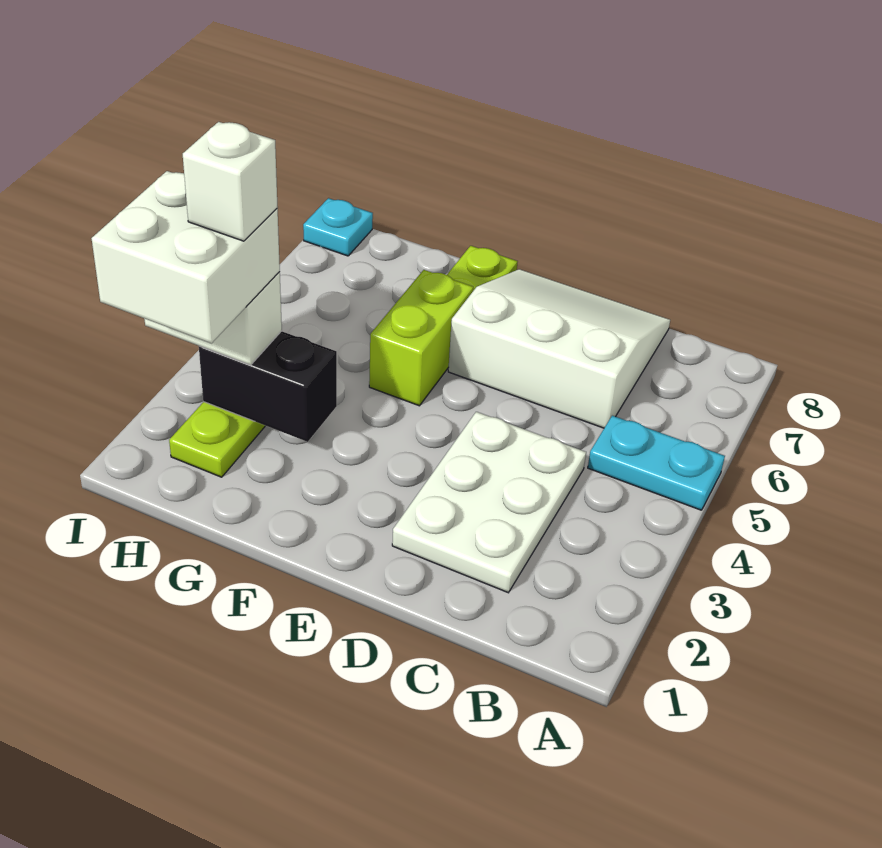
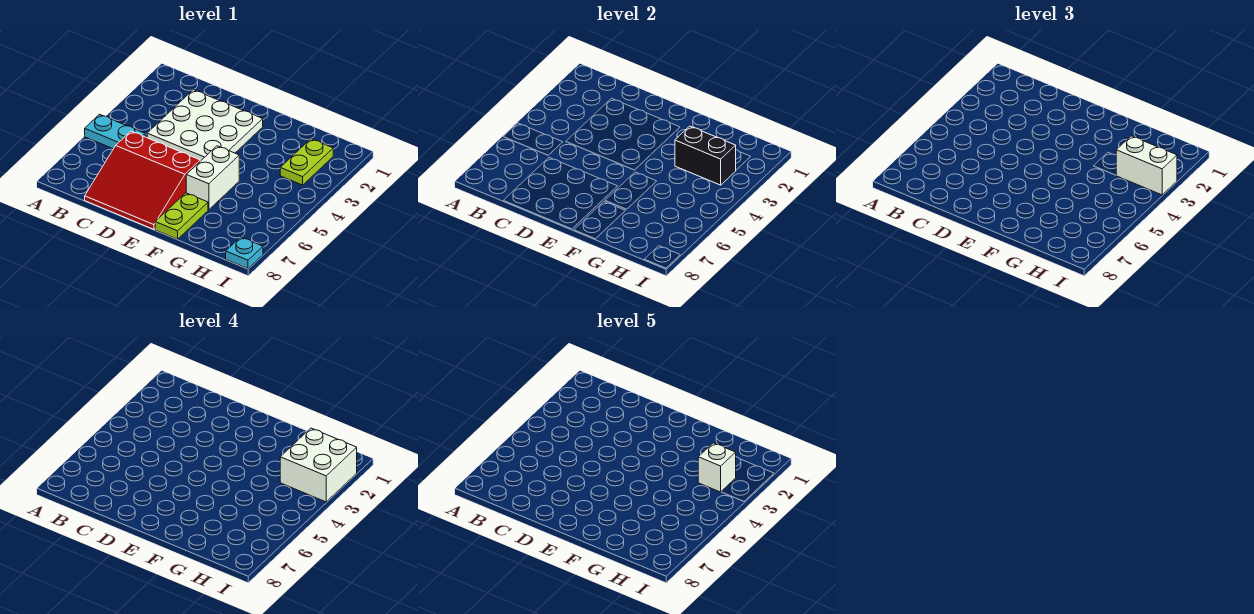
white 2x3 plate [392,412,586,593] -> white 3x3 plate [147,90,263,161]
white 3x3 slope [448,269,670,428] -> red 3x3 slope [85,131,200,229]
lime 1x2 brick [369,270,473,406] -> white 1x2 brick [186,146,239,210]

